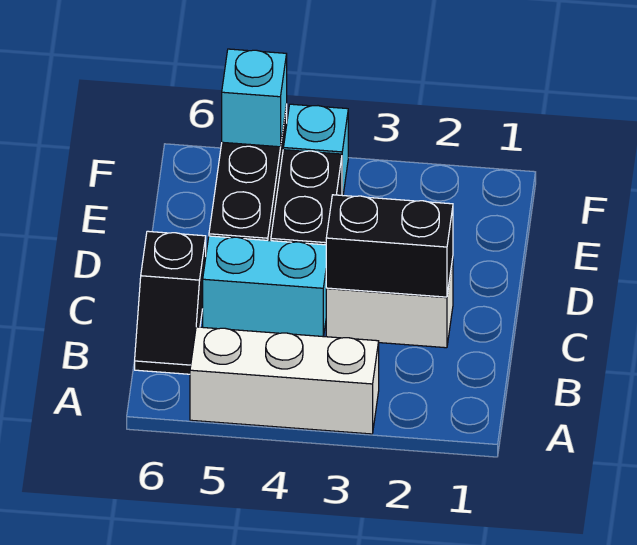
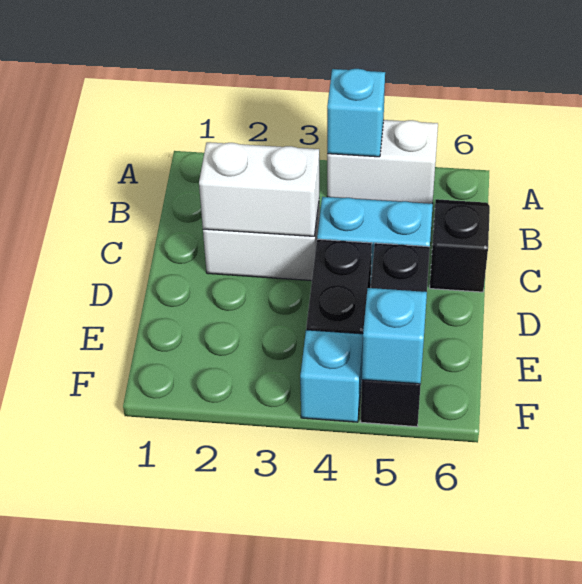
white 1x3 brick [190,327,379,434] -> white 1x2 brick [327,120,438,204]
none -> cyan 1x1 brick [327,69,385,157]
black 1x2 brick [326,195,453,297] -> white 1x2 brick [199,142,319,236]

